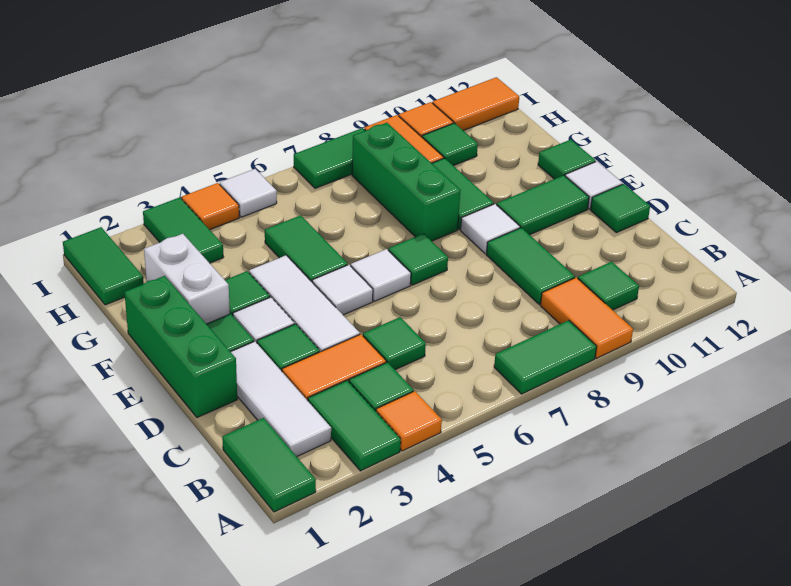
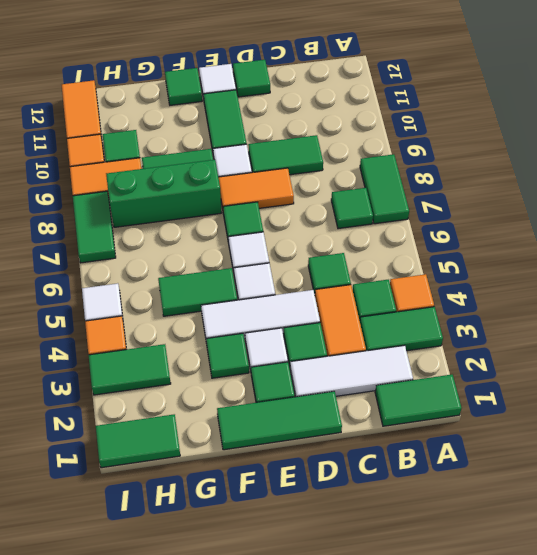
orange 1x2 tile [541,277,633,358] -> orange 1x2 tile moved to [218,168,294,209]
green 1x1 tile [578,262,639,310] -> green 1x1 tile moved to [331,188,373,229]
green 1x3 brick [124,276,237,417] -> green 1x3 tile [217,391,342,450]
white 1x2 brick [144,234,230,324] -> none

